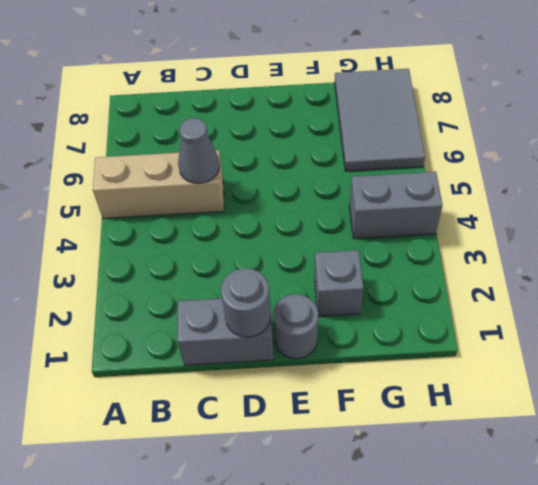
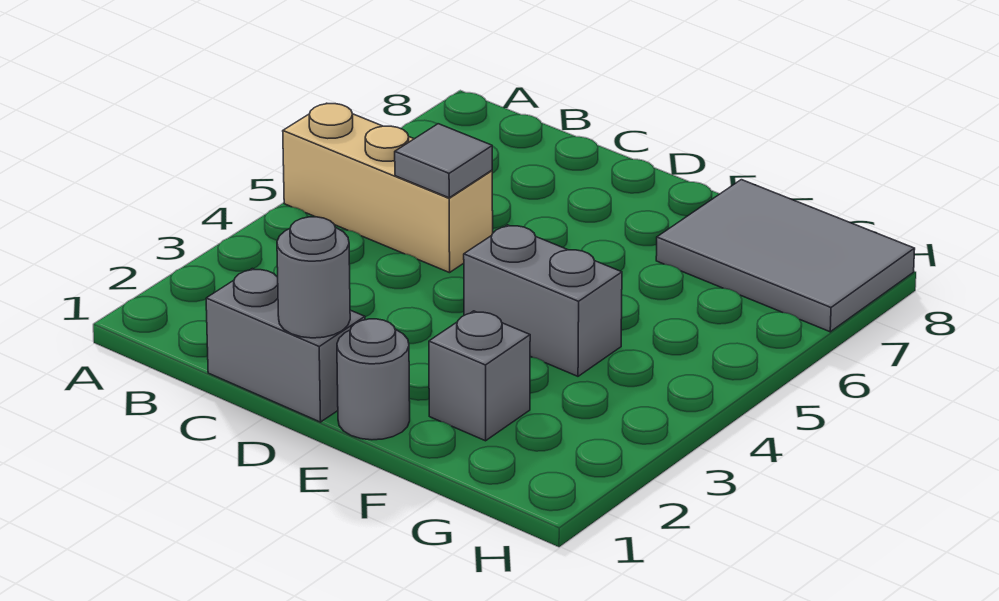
grey 1x1 cone [178,118,220,183] -> grey 1x1 tile [395,124,492,198]
grey 1x2 brick [349,172,443,239] -> grey 1x2 brick moved to [464,225,622,376]
grey 2x3 tile [335,69,425,171] -> grey 2x3 tile turned to [656,180,915,332]

